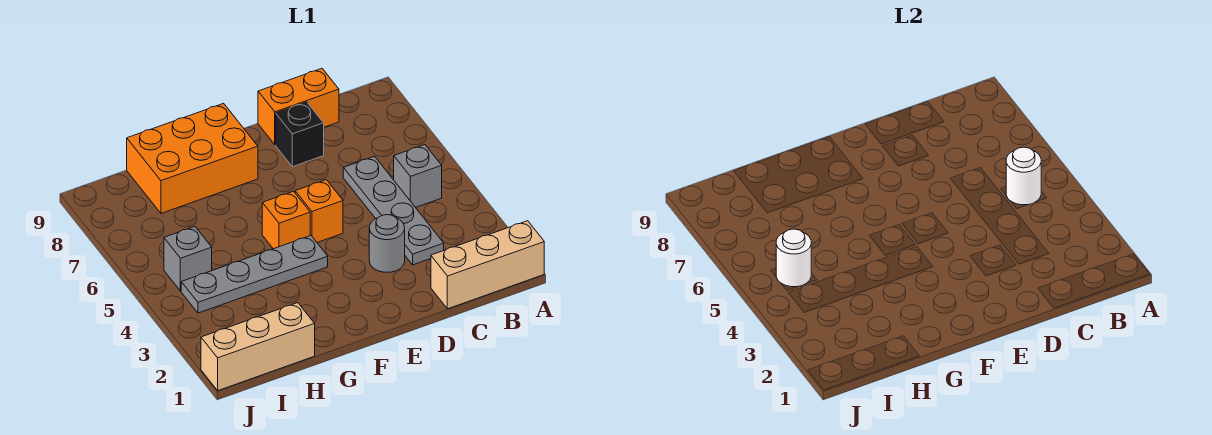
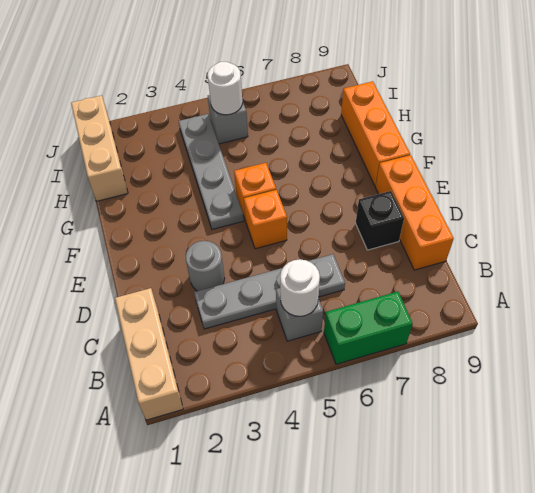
none -> green 1x2 brick [324,292,413,364]
orange 1x2 brick [258,69,339,145] -> orange 1x3 brick [376,155,454,270]
orange 2x3 brick [127,103,258,213] -> orange 1x3 brick [341,81,410,187]

